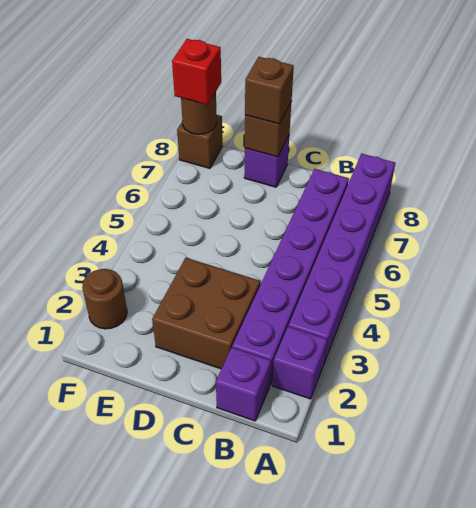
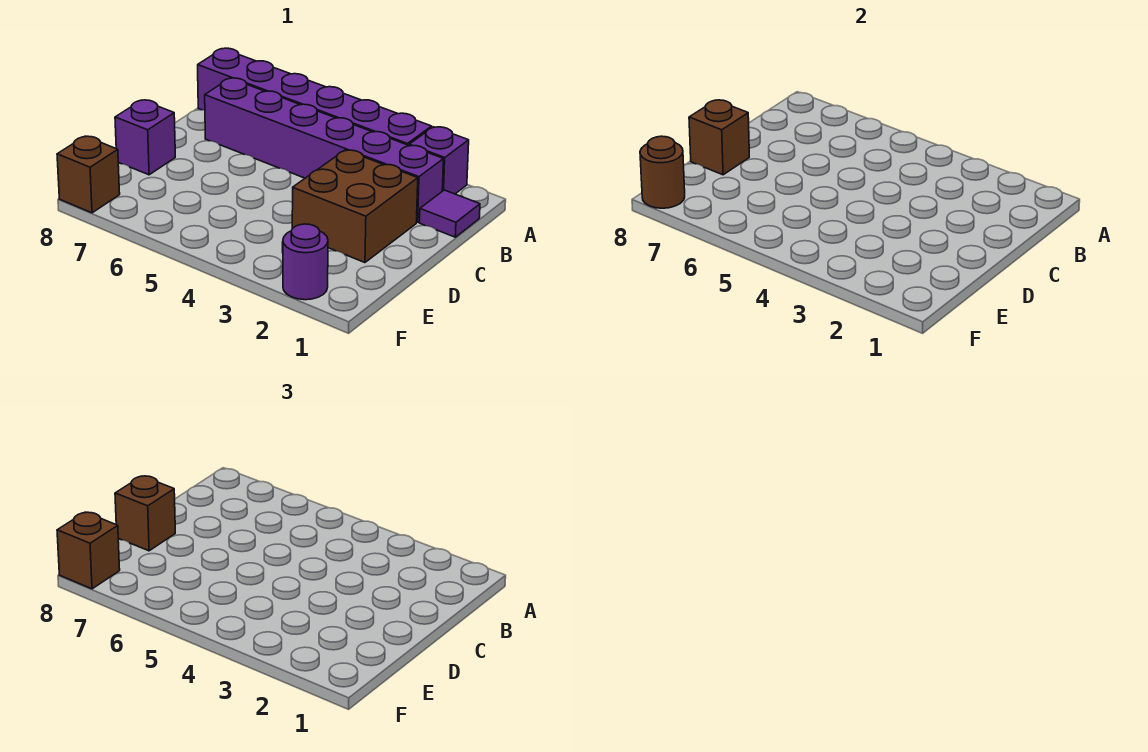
purple 1x1 brick [216,348,271,421] -> purple 1x1 tile [420,190,480,237]
brown 1x1 round brick [82,269,127,329] -> purple 1x1 round brick [283,224,328,300]
red 1x1 brick [172,39,221,105] -> brown 1x1 brick [57,512,120,589]

